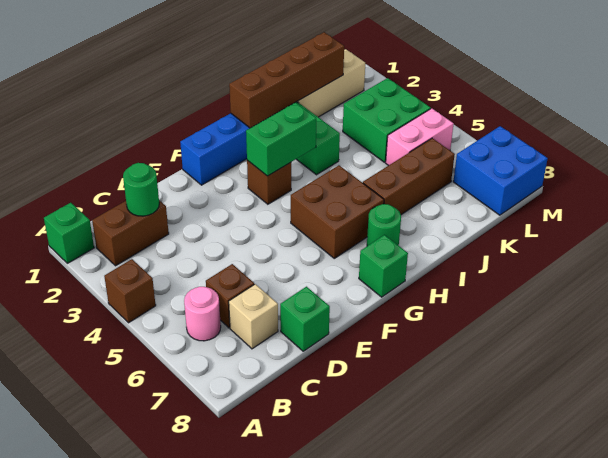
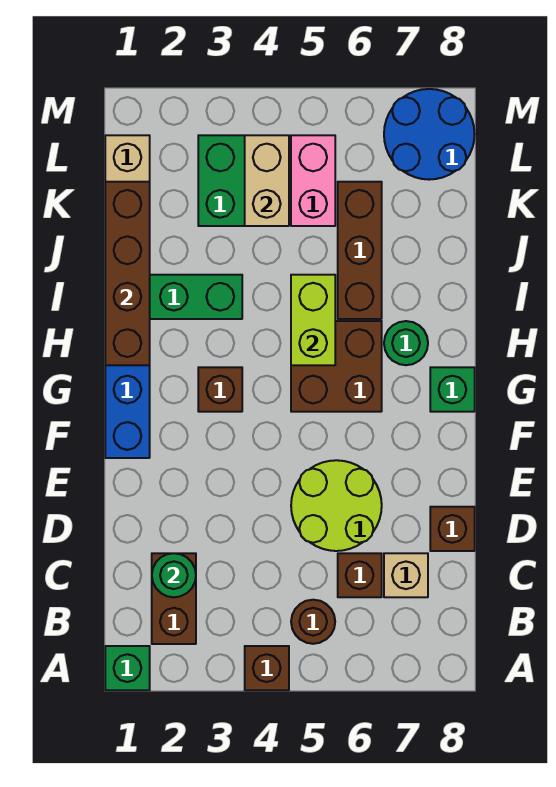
none -> brown 1x1 round brick [291,600,335,644]
pink 1x1 round brick [184,287,221,341] -> none
none -> lime 2x2 round brick [291,460,382,551]
green 1x1 brick [280,287,330,351] -> brown 1x1 brick [430,507,475,551]
green 1x2 brick [246,102,316,176] -> none
none -> lime 1x2 brick [291,275,335,365]
none -> tan 1x2 brick [245,135,289,226]
blue 2x2 brick [453,126,548,215] -> blue 2x2 round brick [384,89,475,180]

